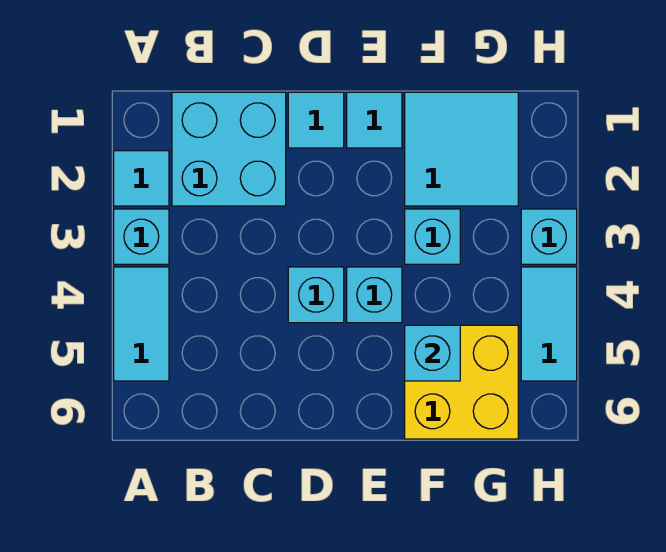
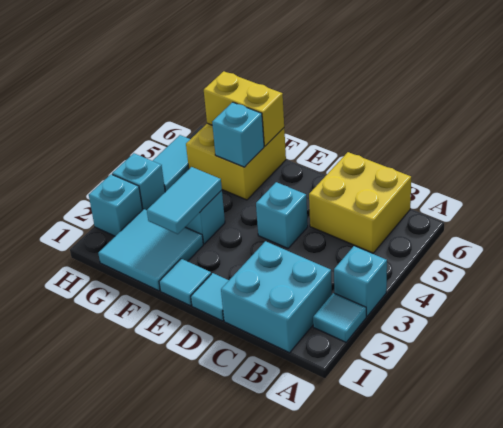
cyan 1x2 tile [114,267,169,381] -> cyan 1x2 tile moved to [147,167,222,234]
none -> yellow 2x2 brick [309,152,411,253]
cyan 1x1 brick [347,267,402,323] -> cyan 1x1 brick moved to [89,174,142,236]
none -> yellow 1x2 brick [204,71,284,146]

